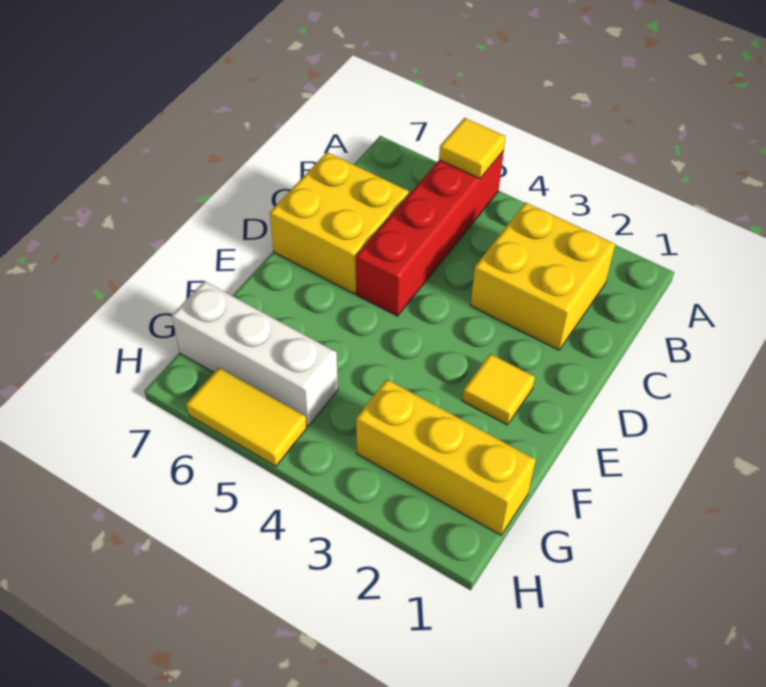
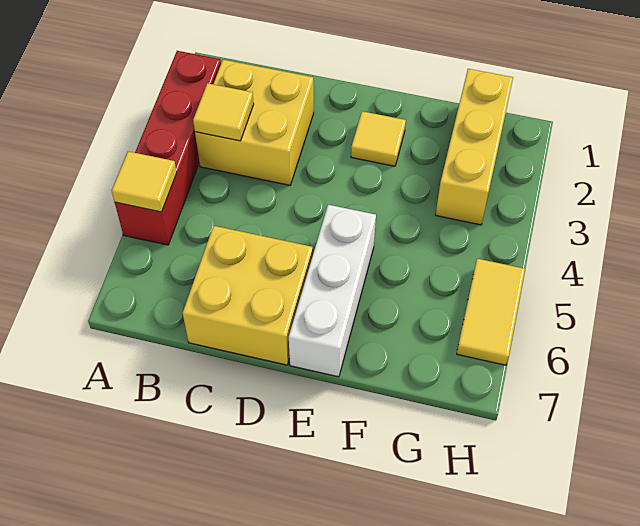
red 1x4 brick [356,151,504,316] -> red 1x4 brick turned to [115,51,221,245]
none -> yellow 1x1 tile [193,83,254,141]
white 1x3 brick [172,281,338,426] -> white 1x3 brick moved to [289,205,376,377]

